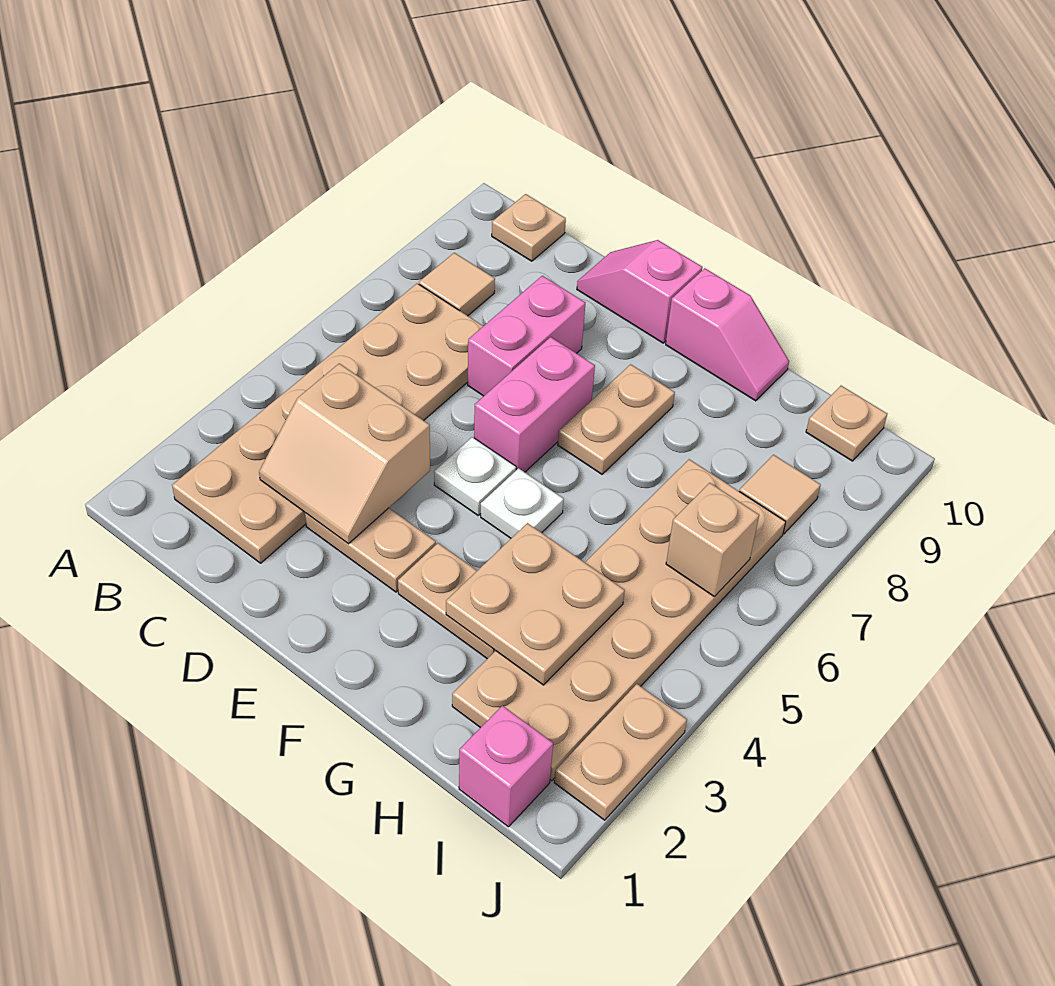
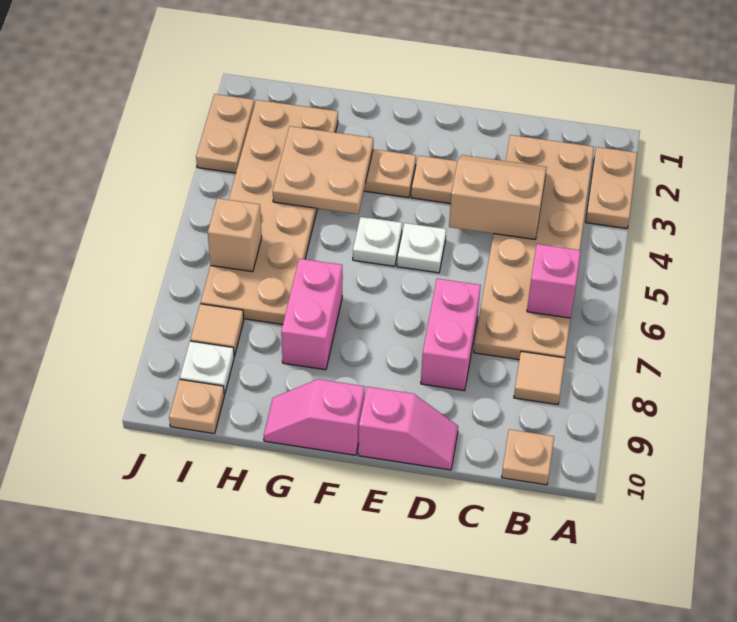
pink 1x2 brick [474,337,595,472] -> pink 1x2 brick moved to [281,259,342,370]
tan 1x2 plate [558,364,675,474] -> tan 1x2 plate moved to [586,147,637,229]
pink 1x1 brick [459,706,553,827] -> pink 1x1 brick moved to [527,244,581,318]
none -> white 1x1 plate [180,341,234,394]

